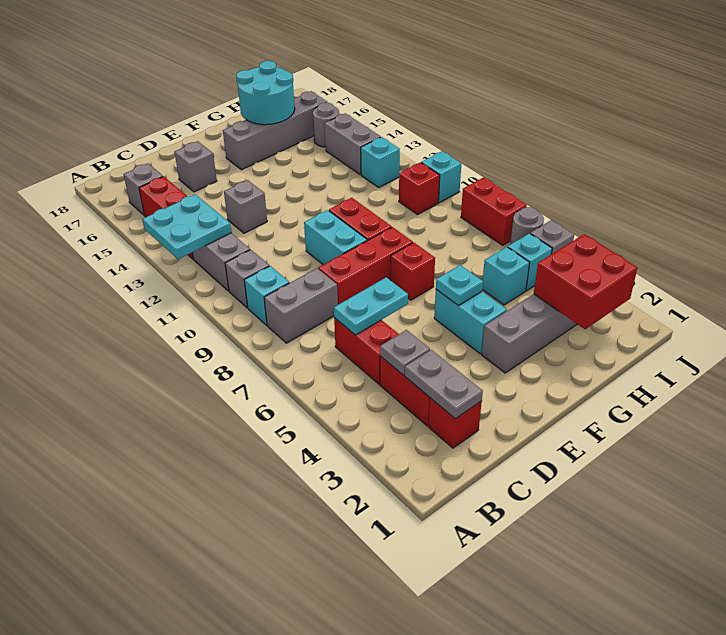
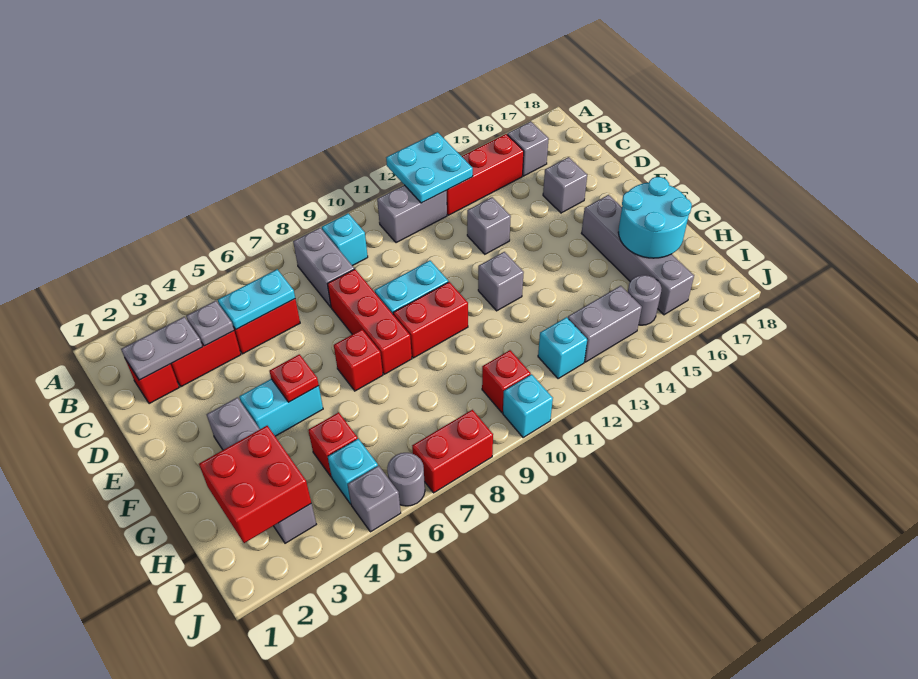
grey 1x1 brick [225,250,269,308] -> grey 1x1 brick moved to [478,252,524,311]
cyan 1x2 plate [334,277,408,335] -> cyan 1x2 plate turned to [218,269,295,329]
cyan 1x1 plate [436,265,483,306] -> red 1x1 plate [269,354,319,402]
cyan 1x1 brick [482,247,530,305] -> red 1x1 brick [308,412,358,477]

